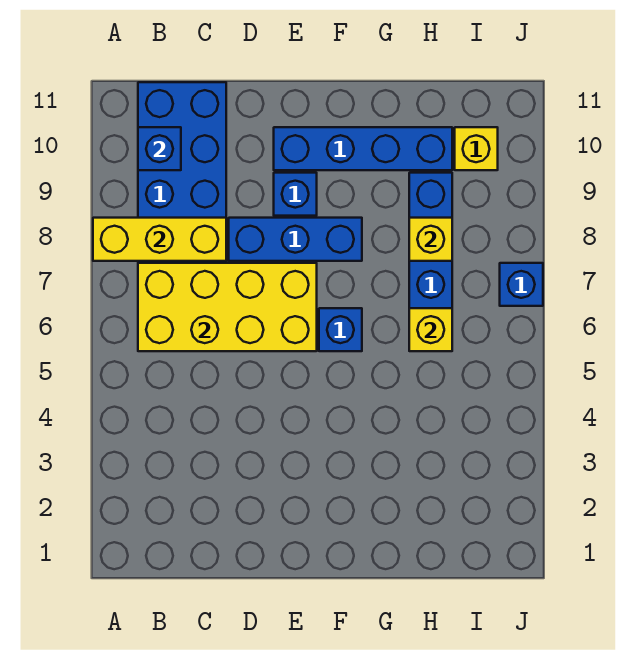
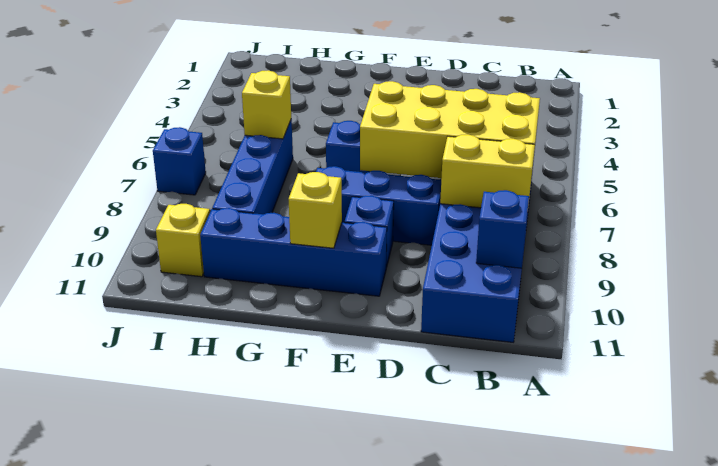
yellow 1x3 brick [93,218,226,261] -> yellow 1x2 brick [440,135,535,212]
yellow 1x1 brick [409,218,452,261] -> yellow 1x1 brick moved to [289,172,342,248]

